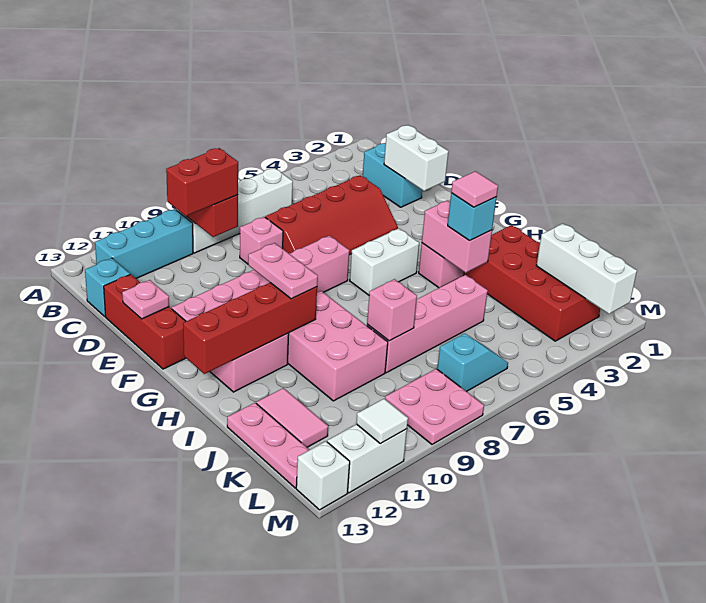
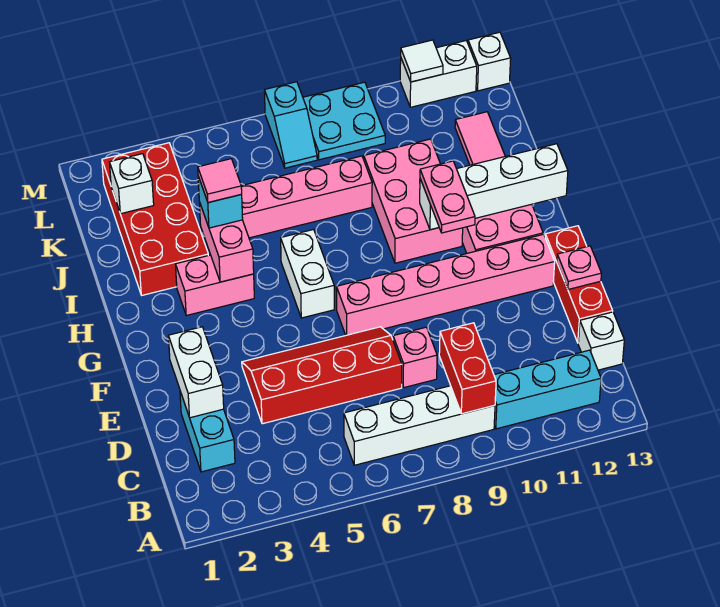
red 1x2 brick [166,148,238,216] -> none
cyan 1x1 brick [85,258,130,316] -> white 1x1 brick [578,312,624,370]
white 1x2 brick [350,228,419,295] -> white 1x2 brick turned to [281,229,334,318]
red 1x4 brick [183,283,317,374] -> white 1x4 brick [420,144,568,230]
pink 1x1 brick [367,279,417,341] -> none
pink 1x3 plate [227,403,309,488] -> none
white 1x3 brick [536,224,637,314] -> white 1x1 brick [110,154,154,214]
cyan 1x2 slope [437,333,508,392] -> cyan 1x2 slope turned to [264,82,317,168]
pink 2x2 plate [385,369,484,444] -> cyan 2x2 plate [303,82,385,160]

